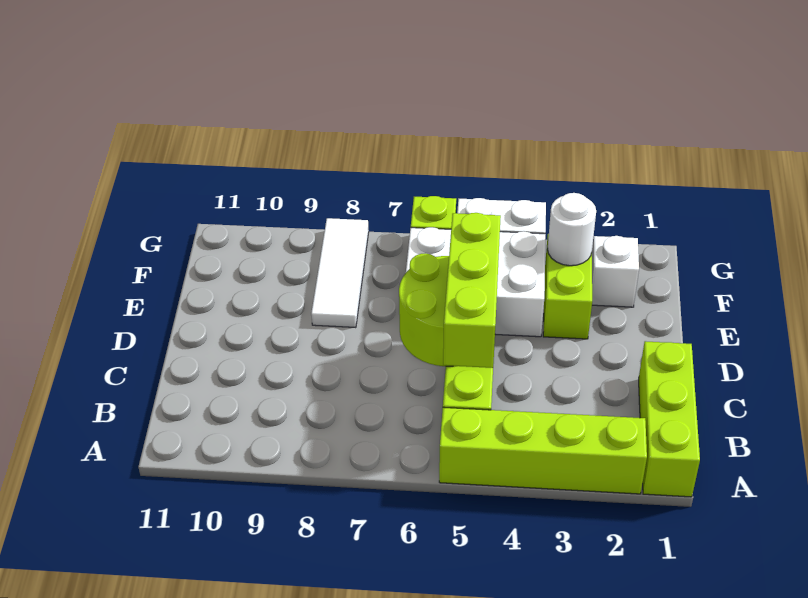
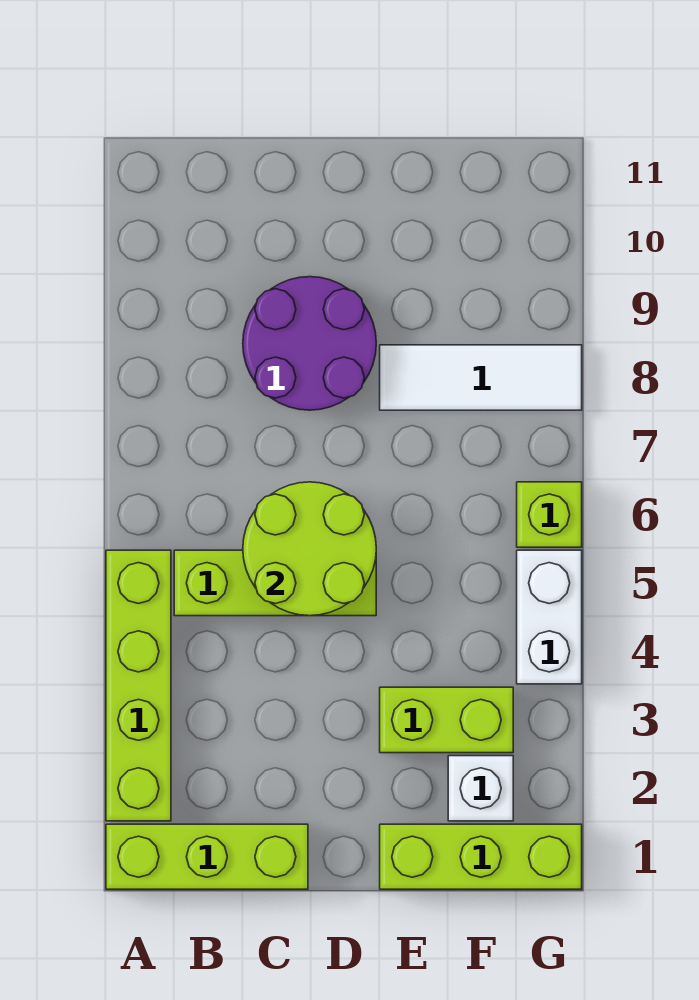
lime 1x3 brick [443,213,501,368] -> lime 1x3 brick moved to [380,824,582,889]
none -> purple 2x2 round brick [243,277,376,410]
white 2x3 brick [406,227,545,337] -> none
white 1x1 round brick [548,193,596,266] -> none

